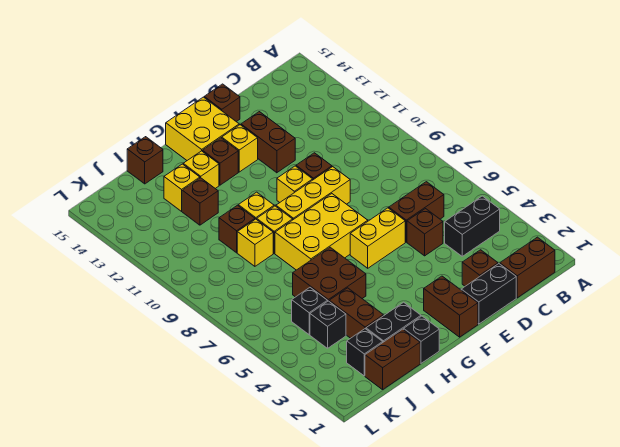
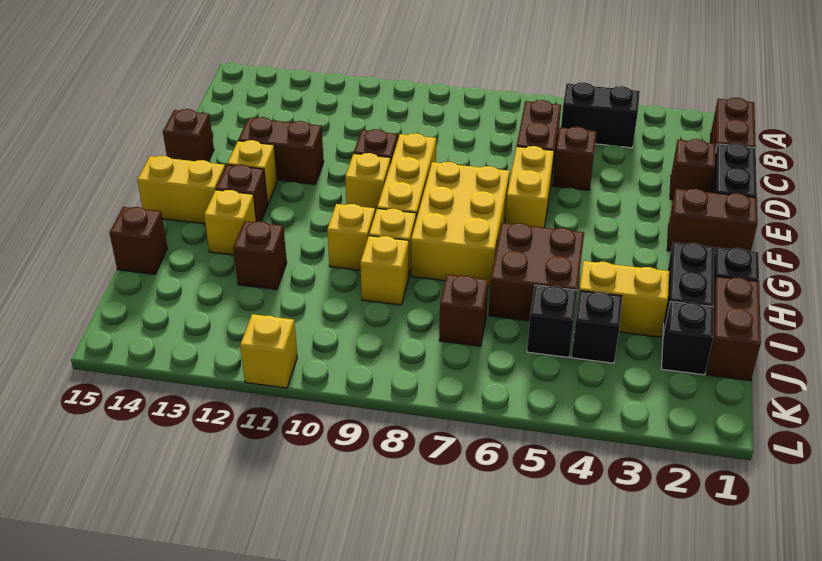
black 1x2 brick [445,196,500,256] -> black 1x2 brick turned to [561,82,640,148]
yellow 2x2 brick [166,97,239,160] -> yellow 1x2 brick [137,156,225,224]
brown 1x2 brick [329,288,383,338] -> yellow 1x2 brick [578,261,669,337]
brown 1x1 brick [219,205,255,253] -> brown 1x1 brick moved to [439,275,488,346]
yellow 1x1 brick [164,164,200,211] -> yellow 1x1 brick moved to [240,314,297,388]

